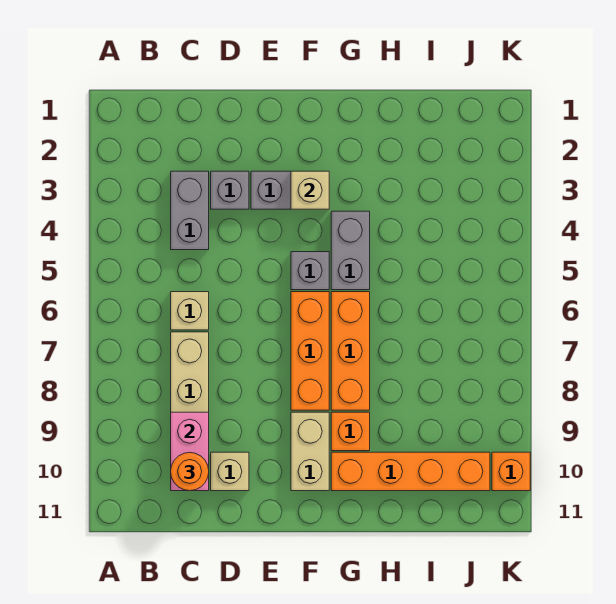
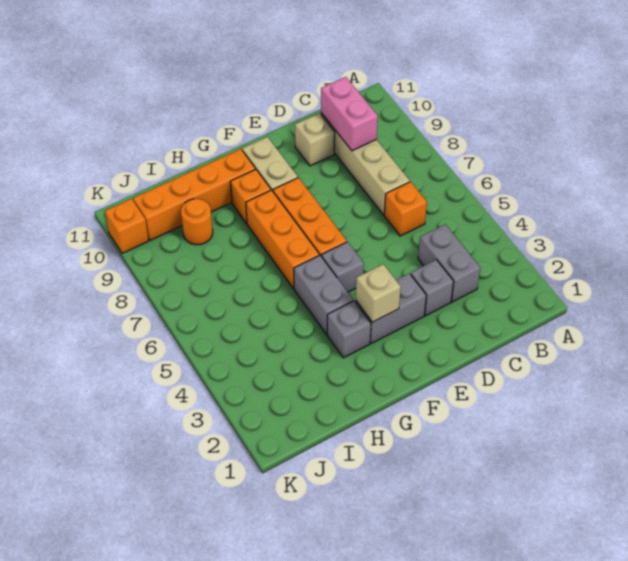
tan 1x1 brick [171,292,209,330] -> orange 1x1 brick [384,182,427,236]
orange 1x1 round brick [171,452,209,491] -> orange 1x1 round brick moved to [181,199,213,245]
none -> grey 1x1 brick [327,301,371,358]

